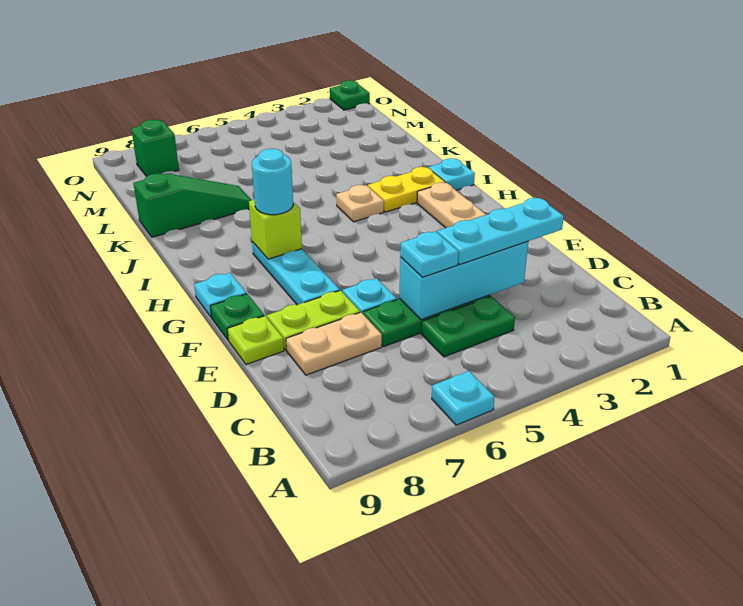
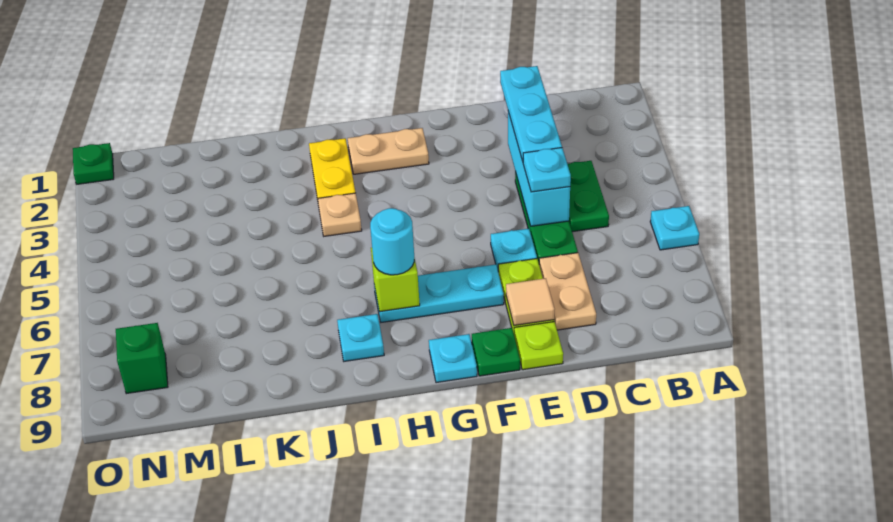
none -> tan 1x1 tile [506,278,554,326]
cyan 1x1 plate [428,158,475,190] -> cyan 1x1 plate moved to [337,314,384,361]
green 1x3 slope [134,173,252,237] -> none

